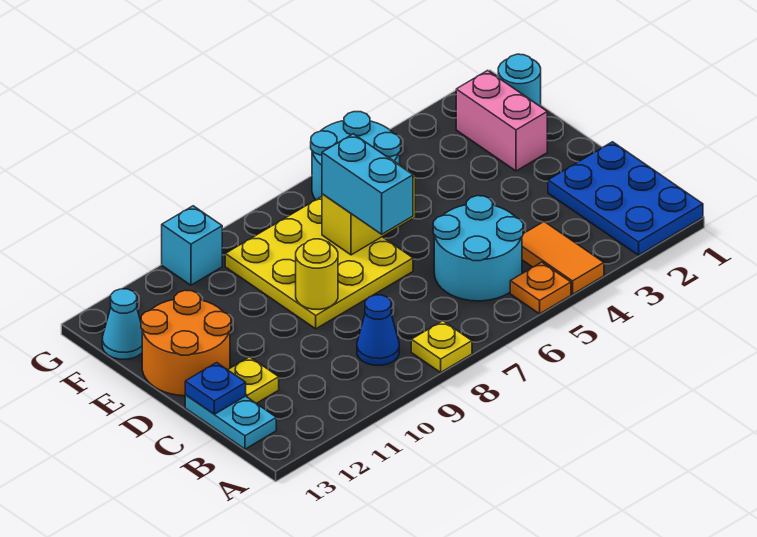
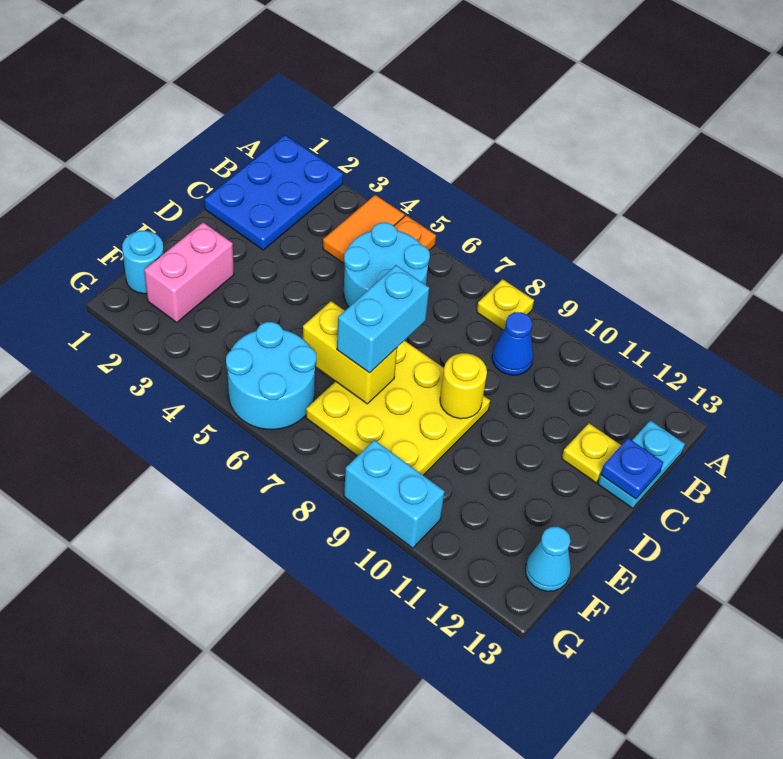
orange 2x2 round brick [141,290,231,396] -> none
cyan 1x1 brick [162,206,222,285] -> cyan 1x2 brick [344,440,445,548]

